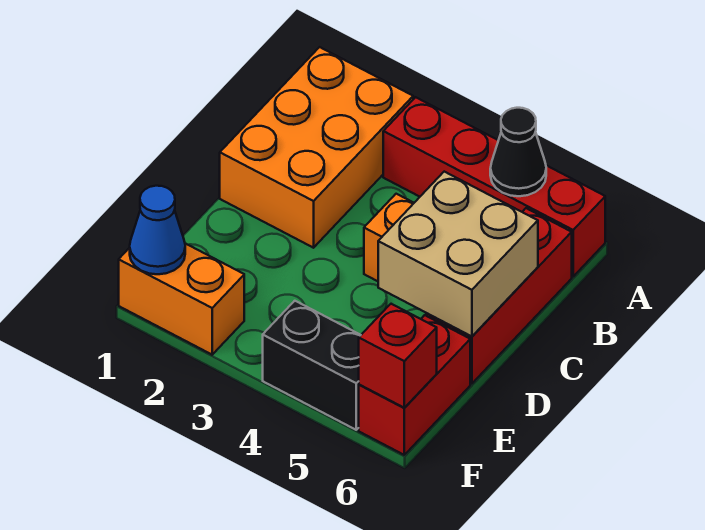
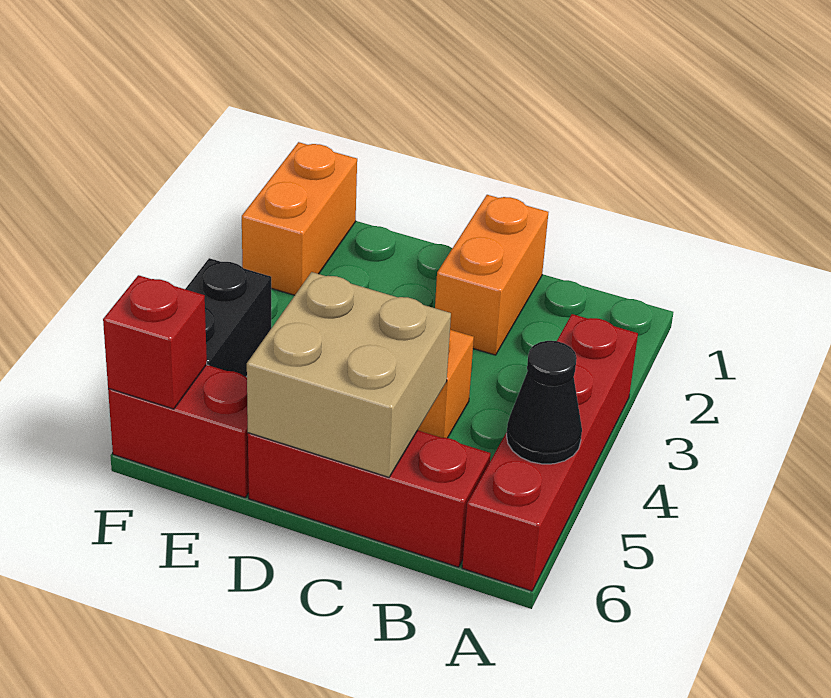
orange 2x3 brick [220,47,413,248] -> orange 1x2 brick [435,195,548,355]
blue 1x1 cone [130,186,185,274] -> none

